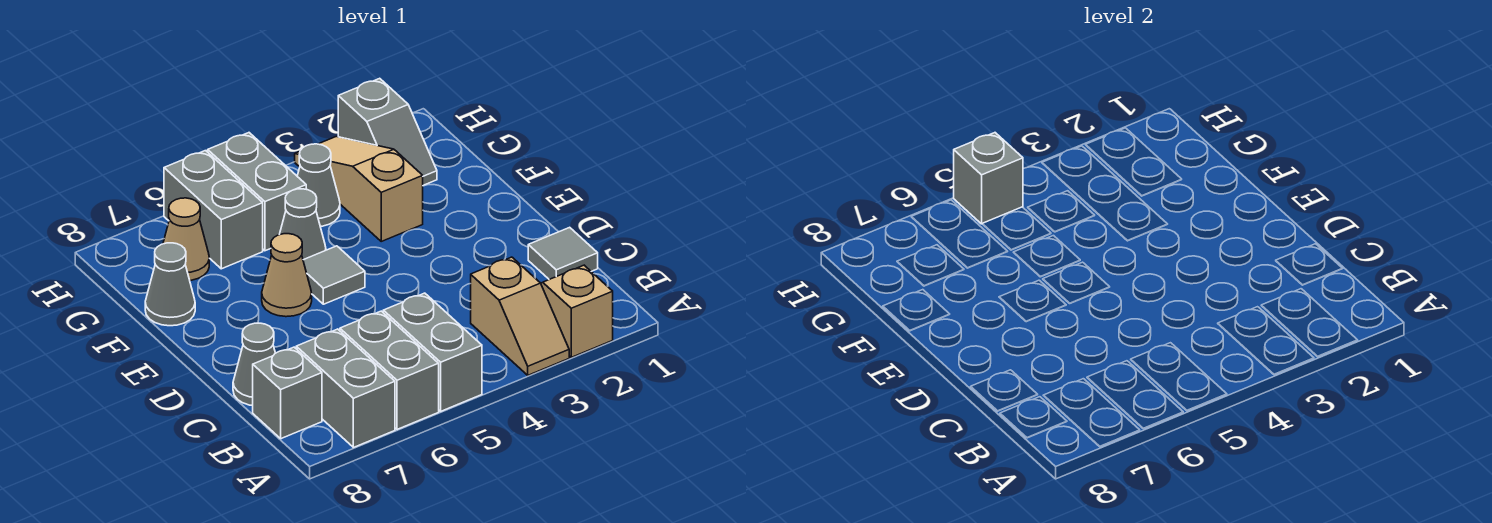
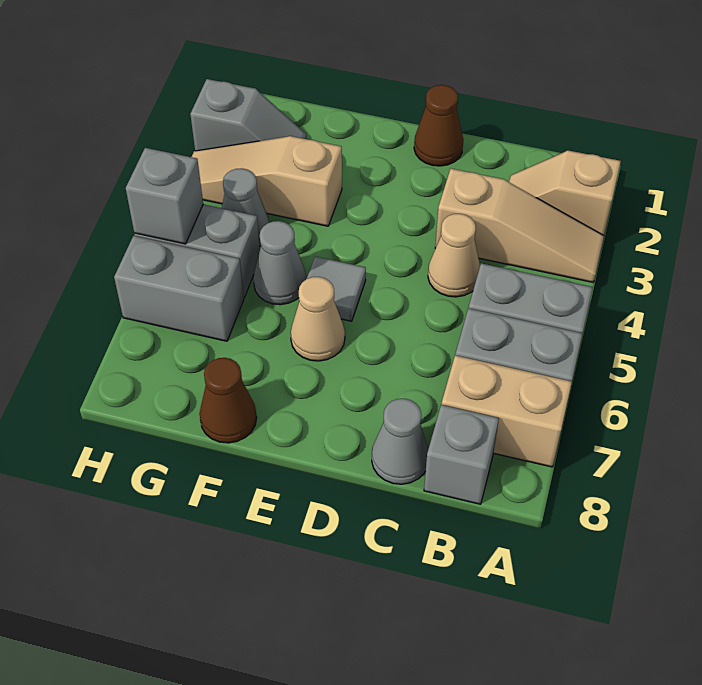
tan 1x2 slope [471,257,569,375] -> tan 1x3 slope [435,169,604,282]
grey 1x2 brick [296,329,395,447] -> tan 1x2 brick [441,355,572,467]
grey 1x1 tile [528,227,598,279] -> none
none -> brown 1x1 cone [414,85,463,166]
grey 1x1 cone [145,243,195,326] -> brown 1x1 cone [199,358,257,443]
tan 1x1 cone [163,198,209,280] -> tan 1x1 cone moved to [428,214,480,297]

